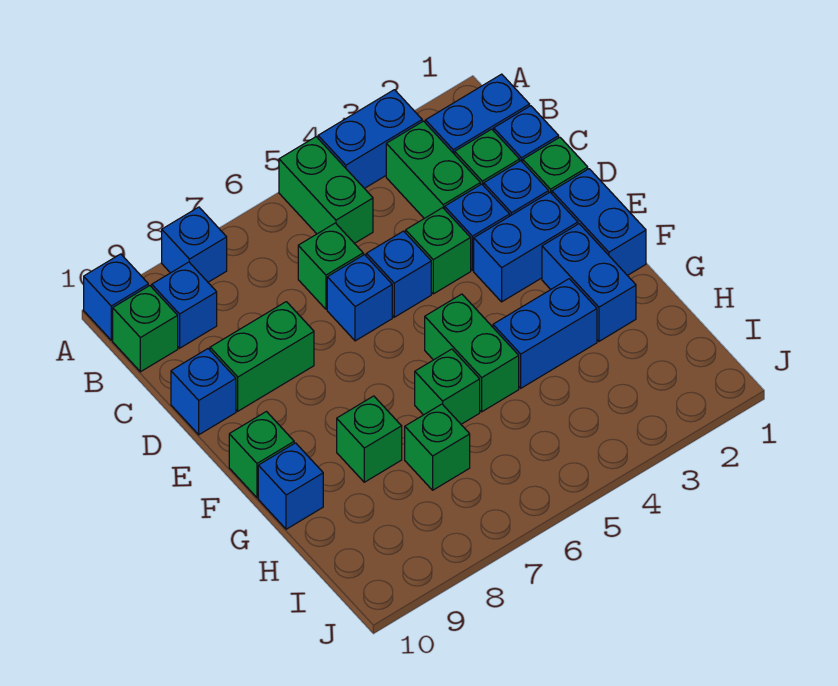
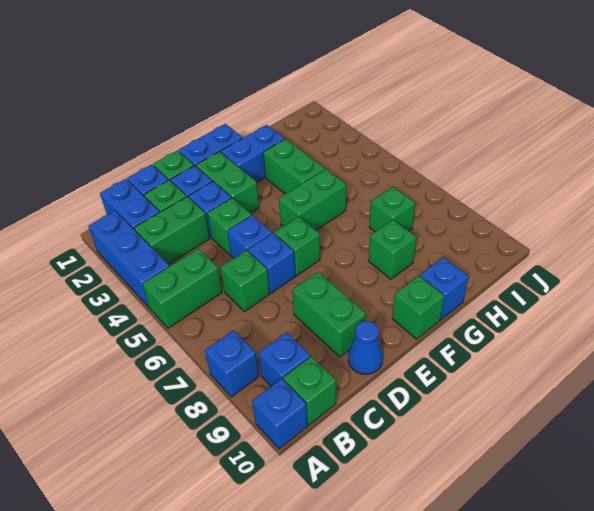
blue 1x2 brick [318,90,422,188] -> blue 1x3 brick [88,211,169,307]
blue 1x1 brick [171,349,236,435] -> blue 1x1 cone [348,321,383,374]
blue 1x2 brick [474,192,578,302] -> green 1x2 brick [196,151,259,213]
blue 1x2 brick [493,279,597,388] -> green 1x2 brick [263,139,325,194]
green 1x1 brick [415,349,480,424] -> green 1x1 brick moved to [274,217,320,276]

